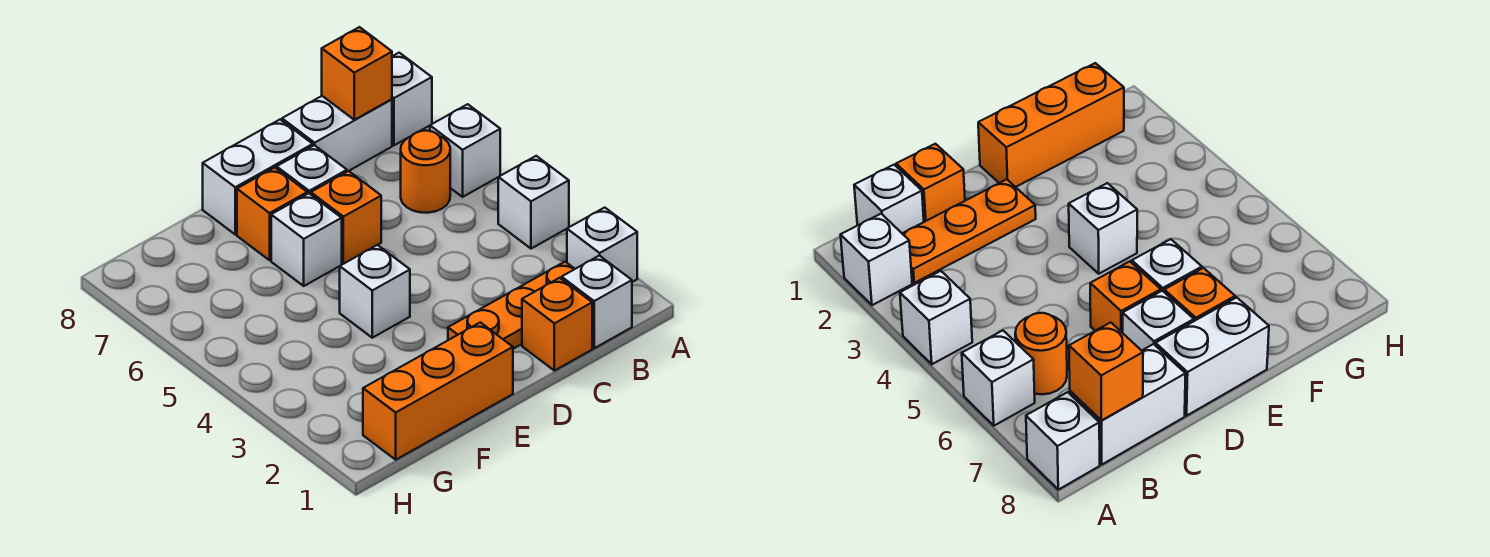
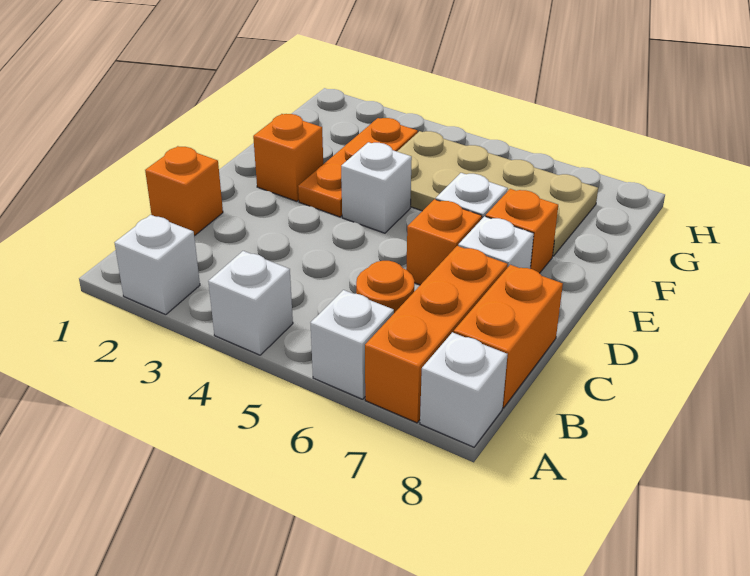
white 1x1 brick [562,256,632,348] -> none
orange 1x3 plate [448,262,574,349] -> orange 1x3 plate moved to [298,118,418,217]
white 1x2 brick [282,96,392,172] -> orange 1x2 brick [454,265,563,408]
orange 1x1 brick [322,27,392,120] -> orange 1x1 brick moved to [253,114,323,201]
white 1x2 brick [203,120,313,234] -> none
orange 1x3 brick [363,322,513,460] -> orange 1x3 brick moved to [365,246,508,423]
none -> tan 2x4 plate [397,131,598,256]

